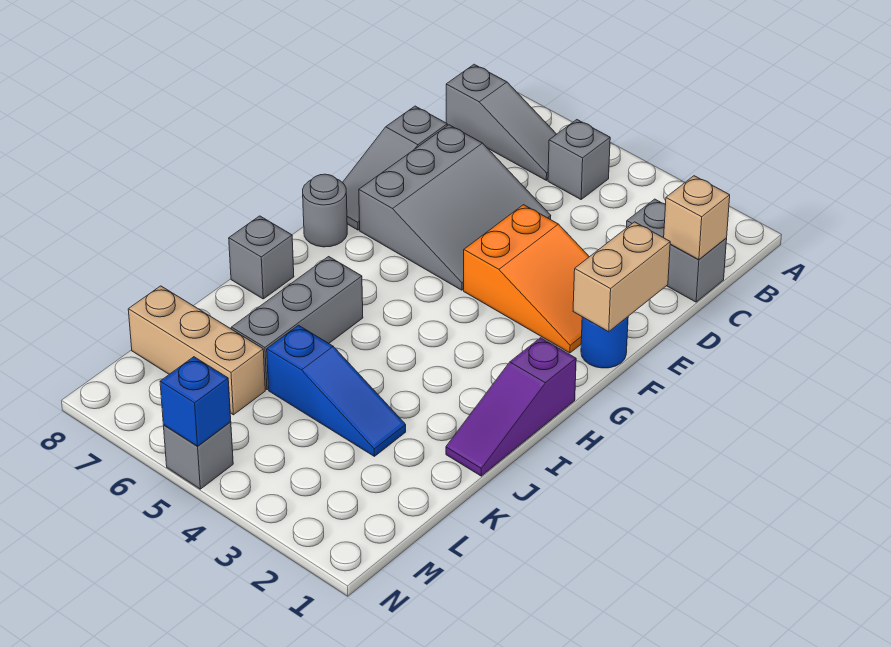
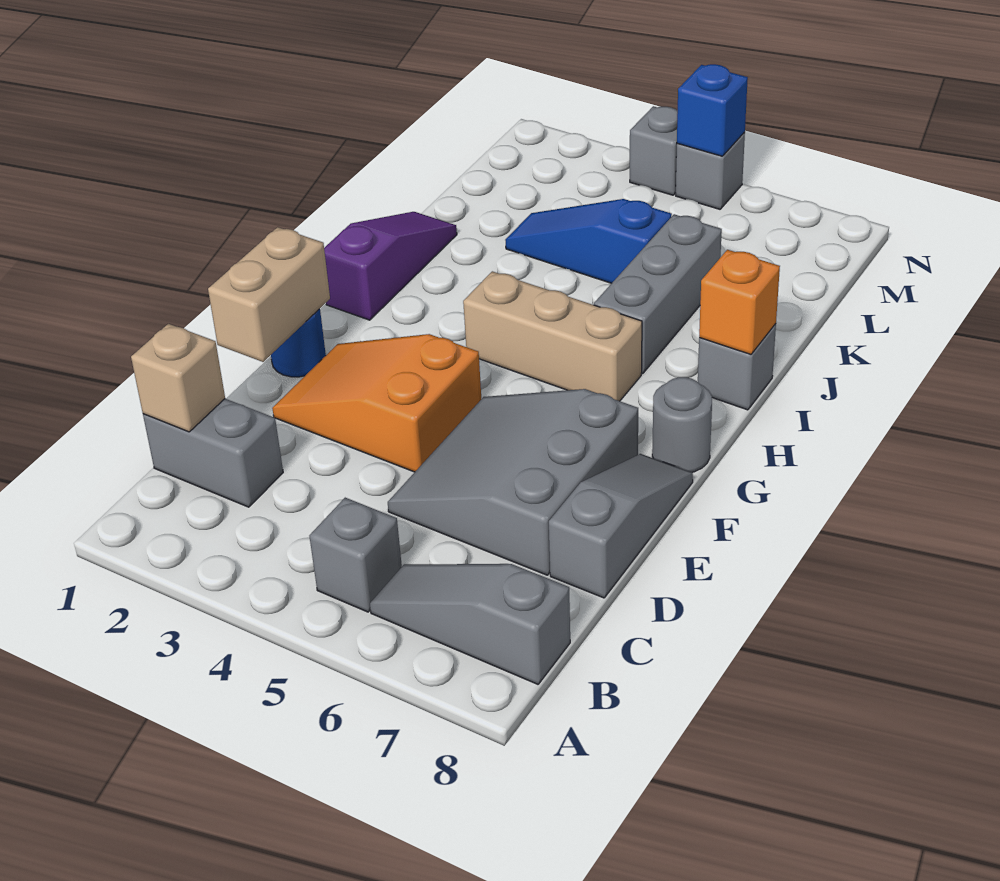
none -> orange 1x1 brick [699,250,780,354]
tan 1x3 brick [128,286,265,415] -> tan 1x3 brick moved to [463,271,642,401]
none -> grey 1x1 brick [630,106,678,195]

